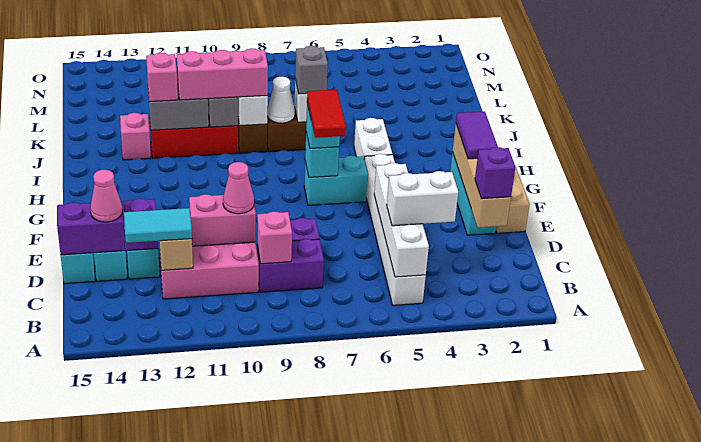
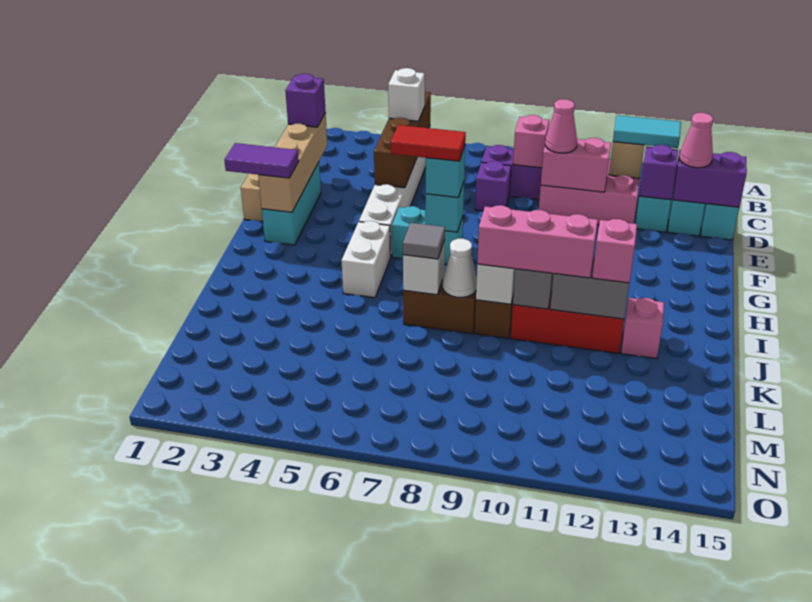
white 1x4 brick [374,163,429,277] -> brown 1x4 brick [374,92,431,188]
white 1x2 brick [387,171,458,226] -> white 1x1 brick [388,68,425,121]
purple 1x2 tile [456,112,498,159] -> purple 1x2 tile turned to [224,143,299,178]
red 1x2 tile [307,90,346,138] -> red 1x2 tile turned to [391,125,466,161]
grey 1x1 brick [295,46,328,94] -> grey 1x1 tile [403,223,445,259]

